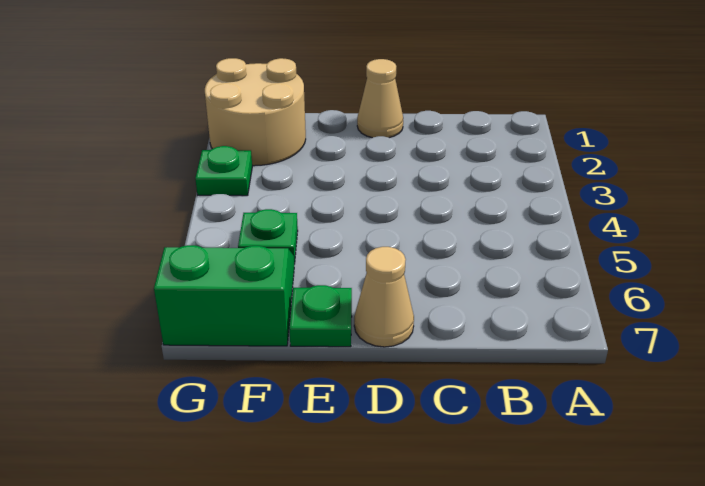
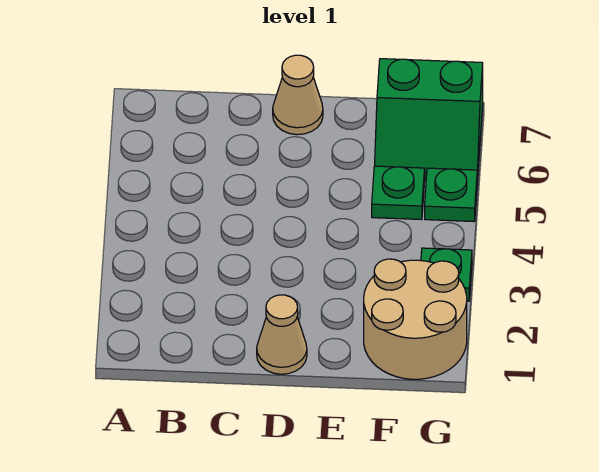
green 1x1 plate [289,285,352,347] -> green 1x1 plate moved to [425,168,477,221]

